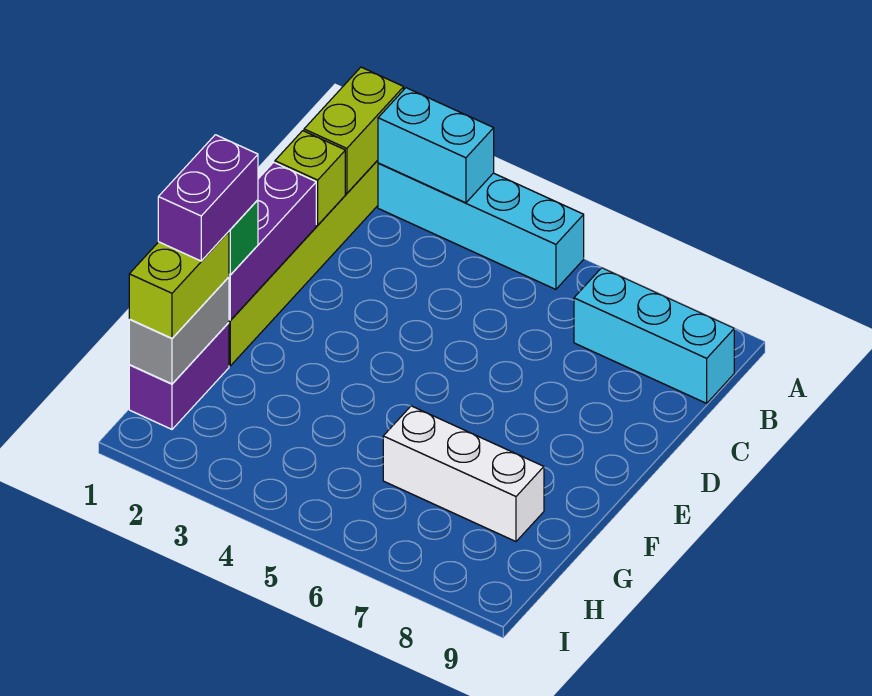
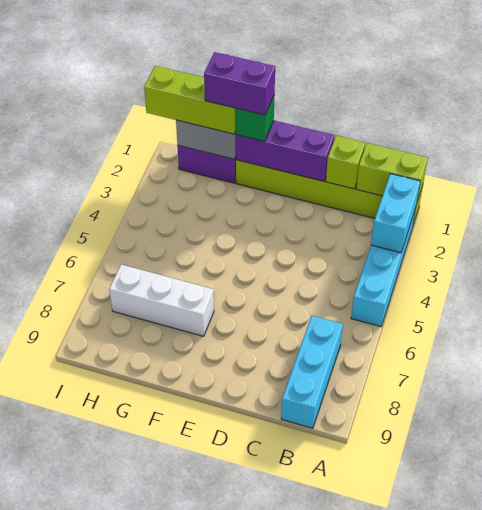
lime 1x2 brick [129,232,229,338] -> lime 1x3 brick [144,66,236,134]
white 1x3 brick [383,406,544,541] -> white 1x3 brick turned to [109,265,214,336]

